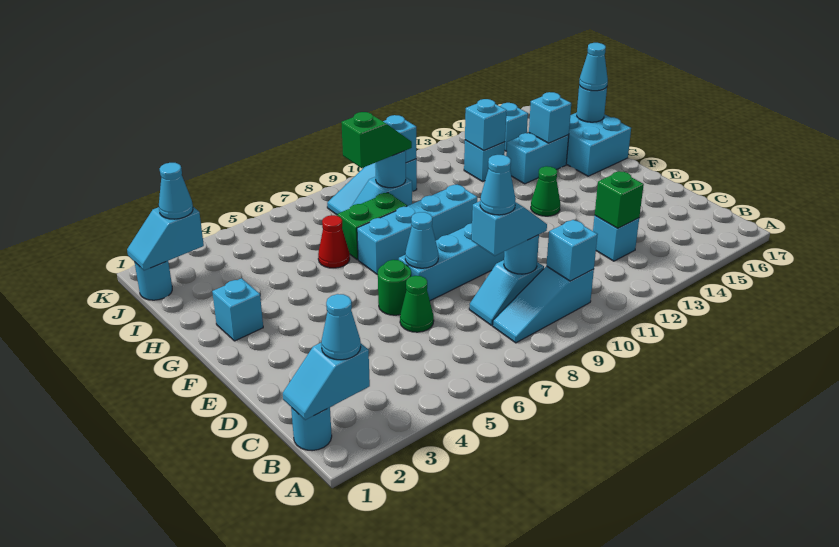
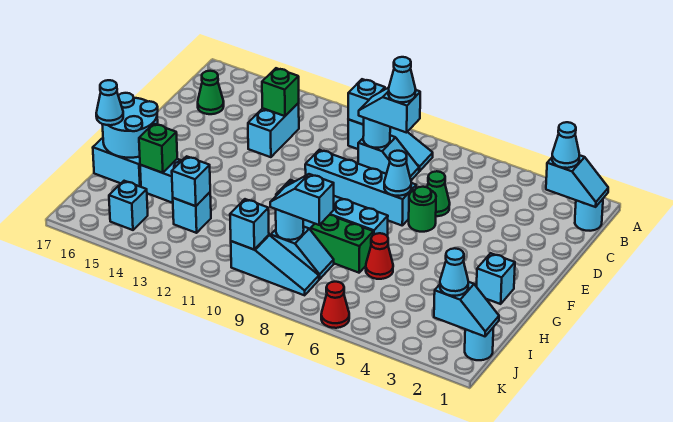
cyan 1x1 brick [593,216,639,261] -> cyan 1x2 brick [248,103,299,157]
green 1x1 cone [531,166,560,216] -> green 1x1 cone moved to [198,71,224,114]
cyan 1x1 brick [529,92,571,143] -> green 1x1 brick [139,124,177,173]
cyan 1x1 round brick [577,85,607,122] -> cyan 2x2 round brick [102,93,158,158]
green 1x2 slope [341,112,412,168] -> cyan 1x2 slope [270,174,334,225]
none -> red 1x1 cone [321,282,349,328]

